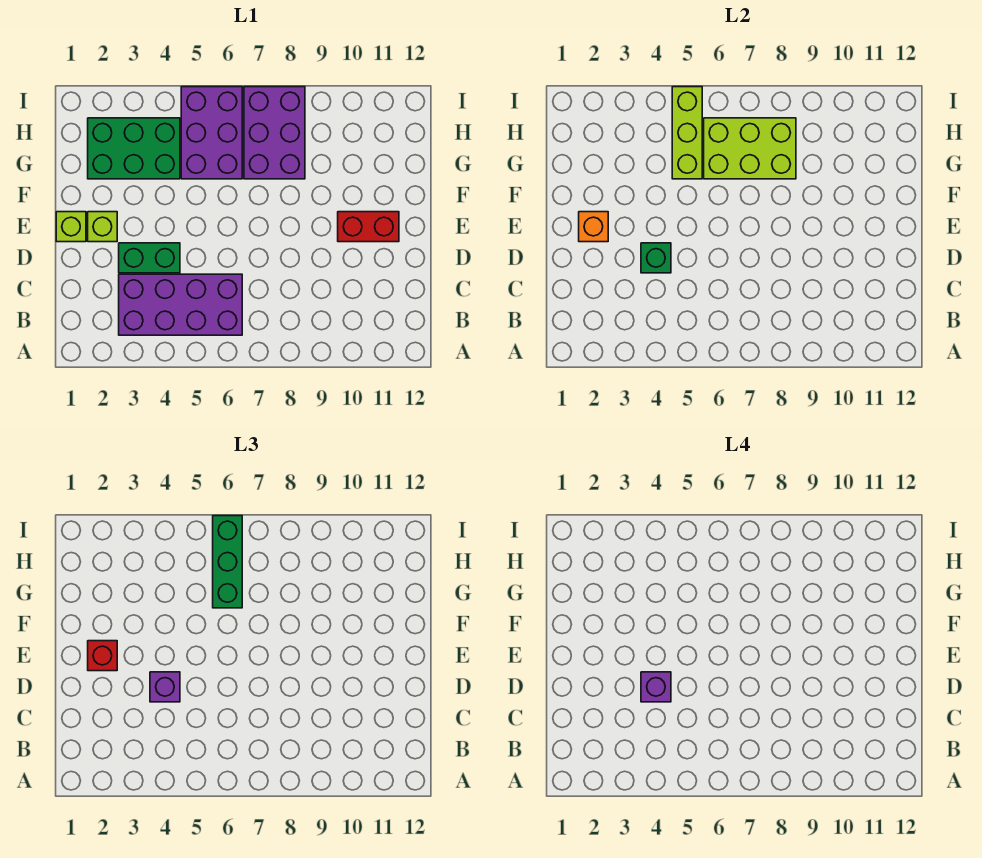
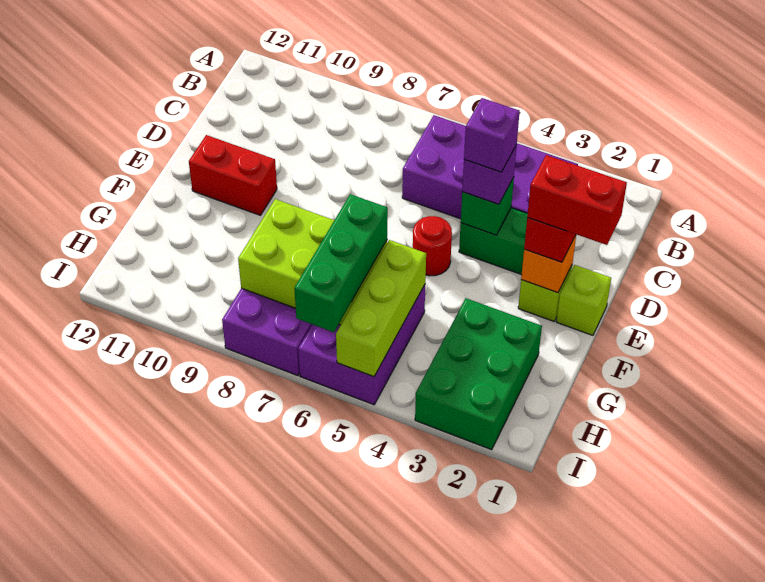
none -> red 1x2 brick [527,155,627,245]
none -> red 1x1 round brick [413,216,452,276]
green 2x3 brick [88,118,180,179] -> green 2x3 brick turned to [415,298,542,450]

